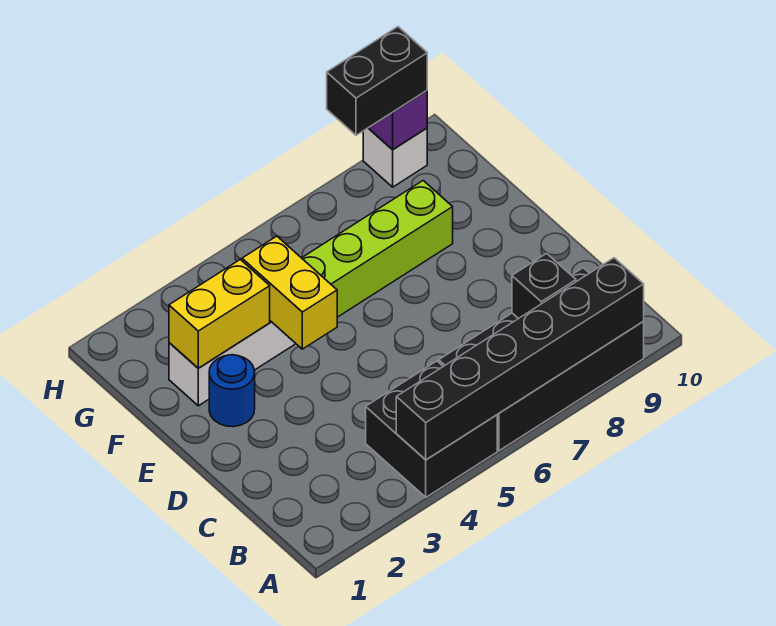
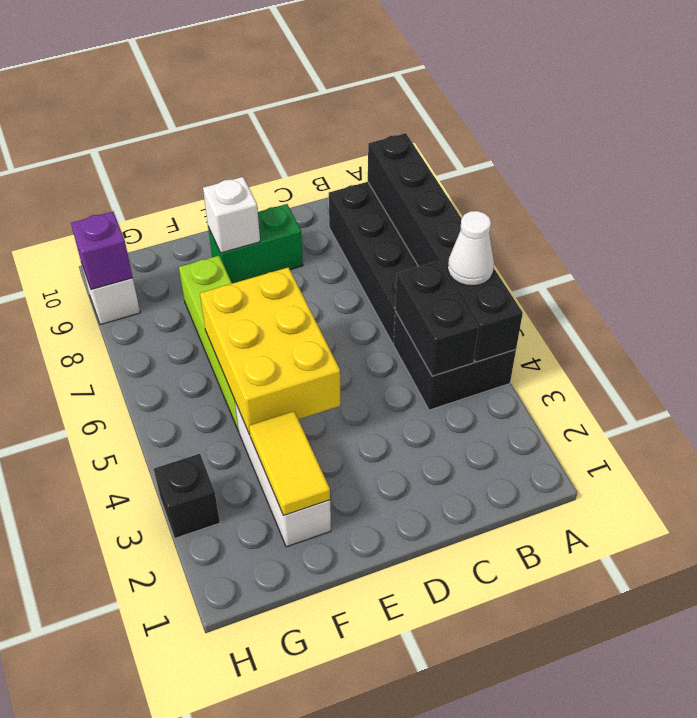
none -> white 1x1 cone [448,211,494,286]
black 1x1 brick [512,253,576,319] -> black 1x1 brick moved to [154,454,220,538]
none -> green 1x2 brick [208,204,303,283]
blue 1x1 round brick [209,355,255,427] -> none
yellow 1x2 brick [242,236,337,349] -> yellow 2x3 brick [200,267,340,435]
none -> white 1x1 brick [203,177,260,253]
yellow 1x2 brick [169,259,270,368] -> yellow 1x2 tile [249,411,330,516]
black 1x2 brick [327,27,427,135] -> black 1x2 brick moved to [395,261,478,376]

